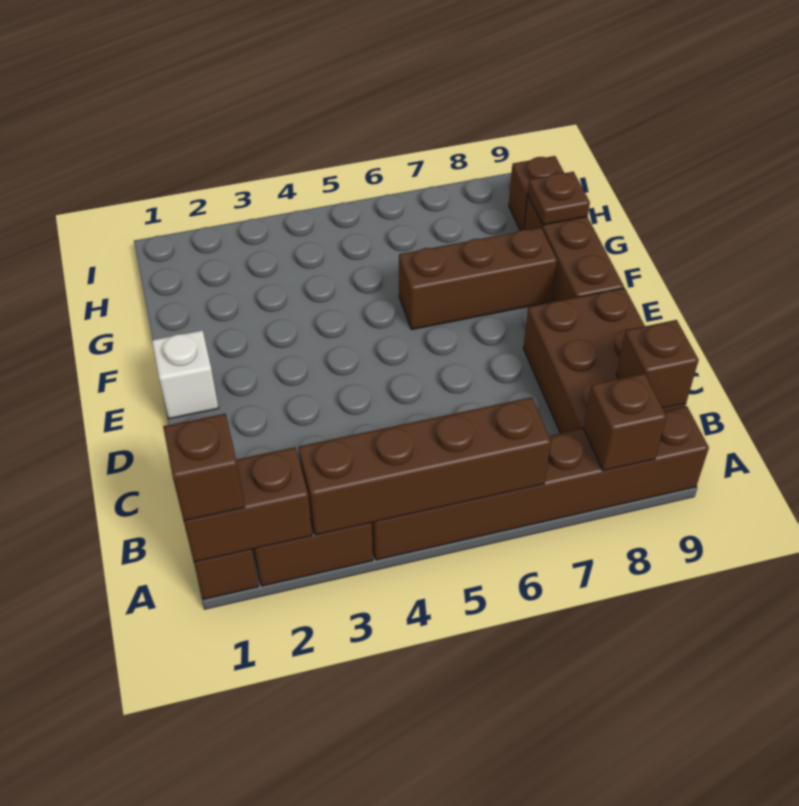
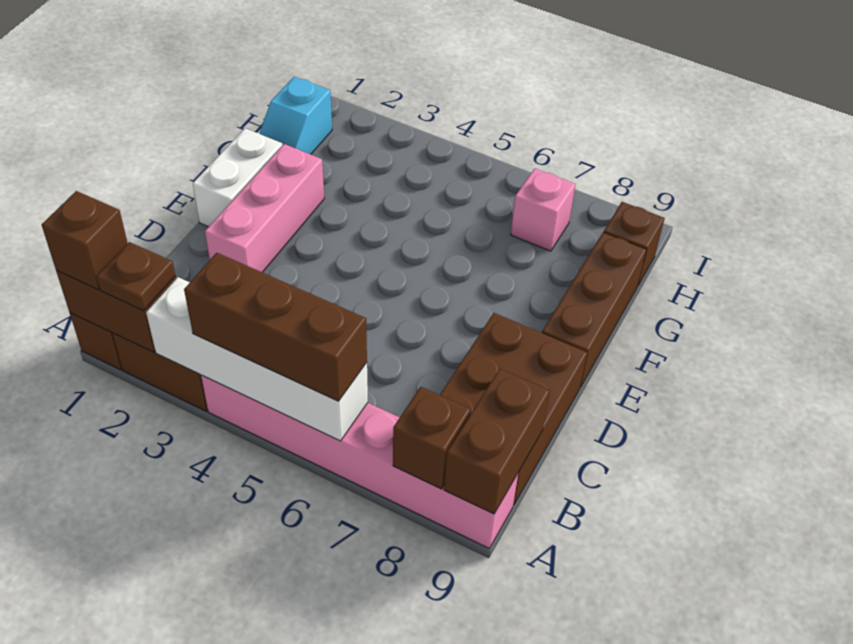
brown 1x4 brick [298,397,551,535] -> white 1x4 brick [146,277,368,441]
brown 1x6 brick [372,406,709,560] -> pink 1x6 brick [201,375,518,548]
brown 1x1 brick [616,320,699,408] -> brown 1x2 brick [444,369,550,514]
none -> pink 1x3 brick [205,144,324,272]
white 1x1 brick [152,330,219,419] -> white 1x2 brick [193,128,282,227]
brown 1x3 brick [399,228,557,330] -> brown 1x3 brick moved to [184,253,367,401]
none -> cyan 1x2 slope [259,77,332,154]
brown 1x1 plate [528,172,590,225] -> brown 1x1 plate moved to [96,242,175,311]
none -> pink 1x1 brick [511,169,575,251]

